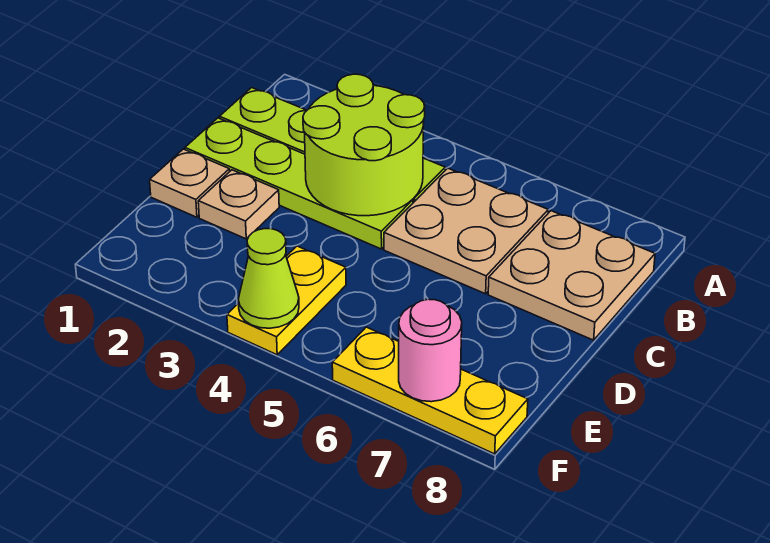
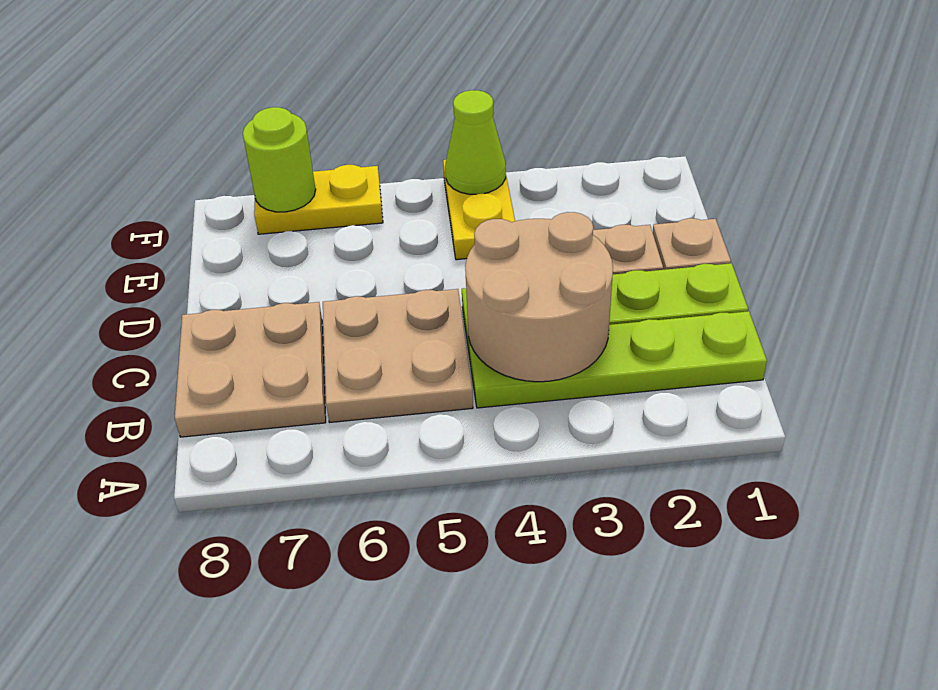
lime 2x2 round brick [303,74,425,216] -> tan 2x2 round brick [465,212,613,382]
yellow 1x3 plate [332,327,528,454] -> yellow 1x2 plate [254,165,383,234]
pink 1x1 round brick [399,299,462,402] -> lime 1x1 round brick [243,107,316,212]

